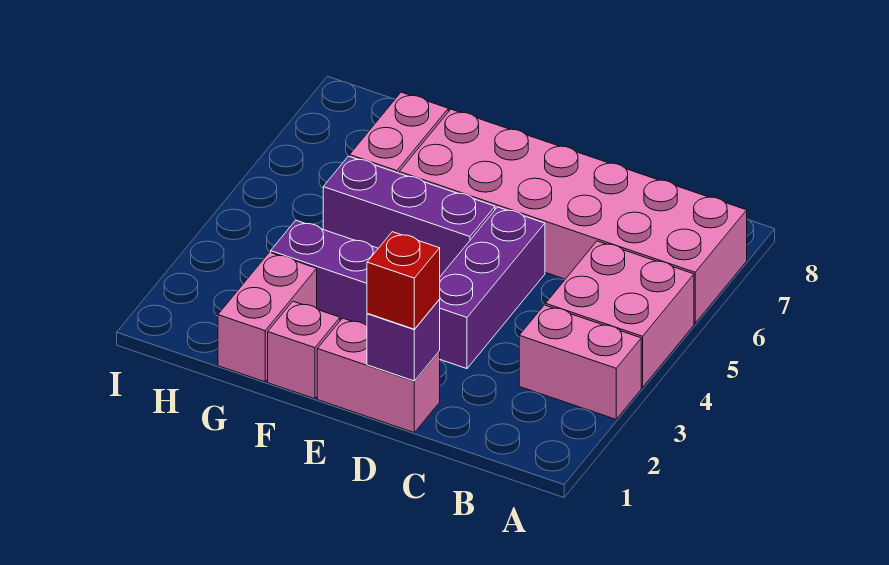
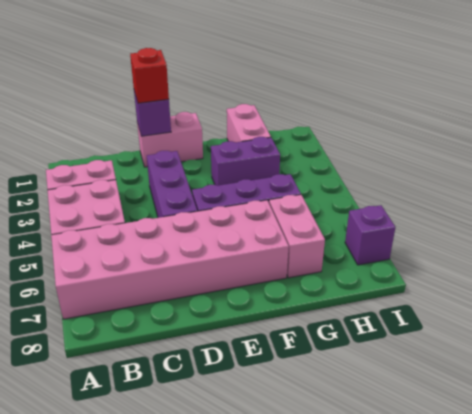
pink 1x1 brick [268,301,340,399] -> none
none -> purple 1x1 brick [345,205,396,265]

